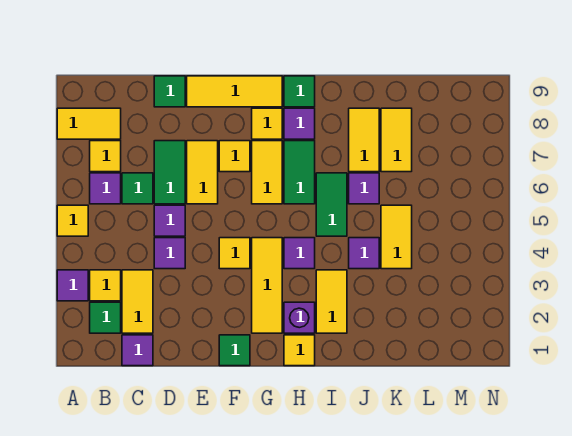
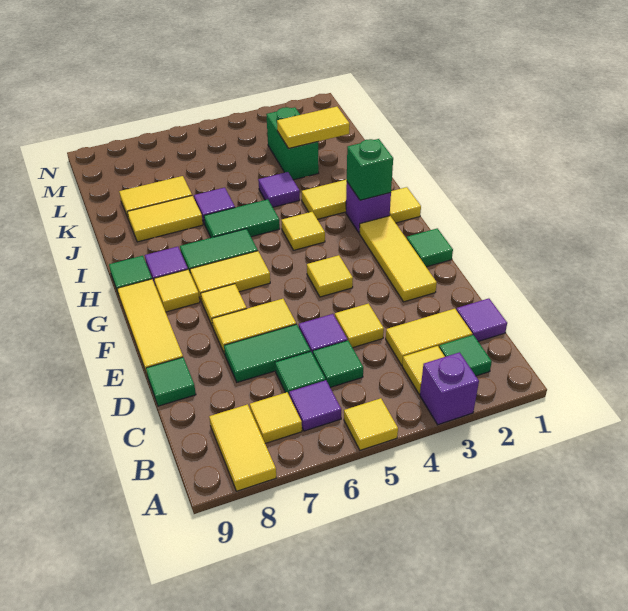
purple 1x1 tile [57,270,88,301] -> purple 1x1 brick [420,352,479,425]
none -> green 1x1 tile [313,340,363,387]
purple 1x1 tile [154,238,185,269] -> yellow 1x1 tile [335,304,384,348]
yellow 1x3 tile [252,238,282,333] -> yellow 1x3 tile turned to [359,216,437,302]
none -> green 1x1 brick [347,139,393,200]
purple 1x1 tile [284,238,315,269] -> yellow 1x1 tile [281,212,325,250]
none -> green 1x2 brick [266,107,319,180]
yellow 1x2 tile [381,205,412,269] -> yellow 1x2 tile moved to [277,107,350,149]

